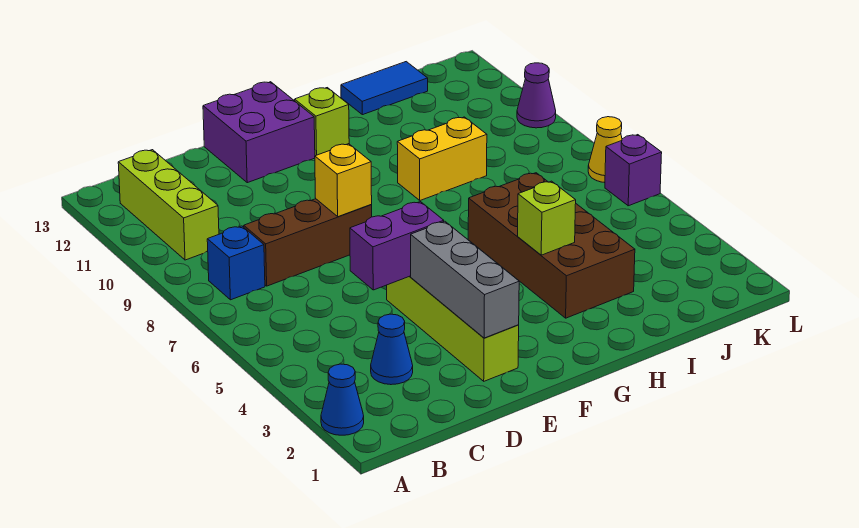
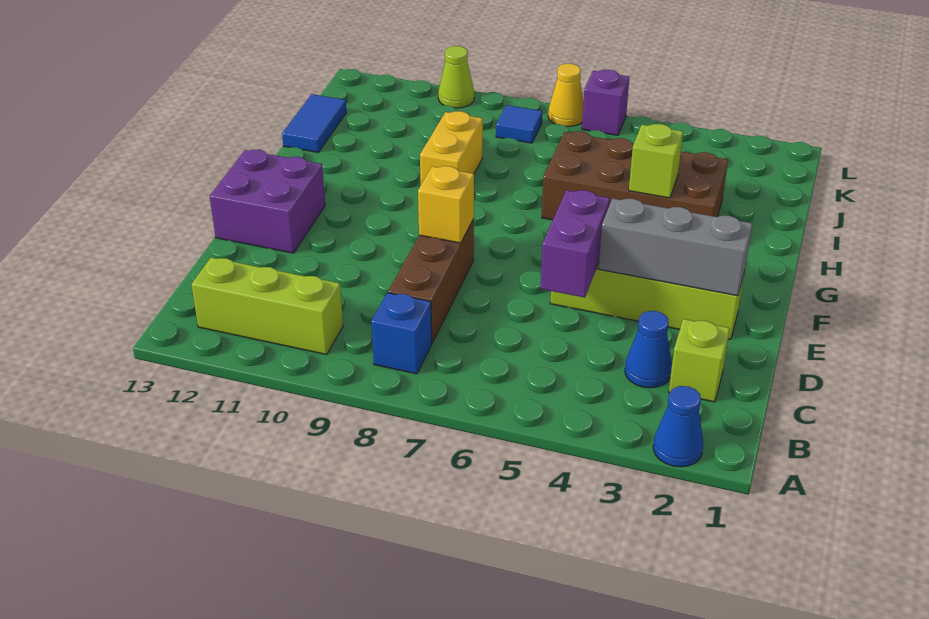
lime 1x1 brick [295,88,349,156] -> lime 1x1 brick moved to [669,319,730,402]
none -> blue 1x1 tile [496,105,542,143]
purple 1x1 cone [517,63,556,128] -> lime 1x1 cone [438,46,474,108]

